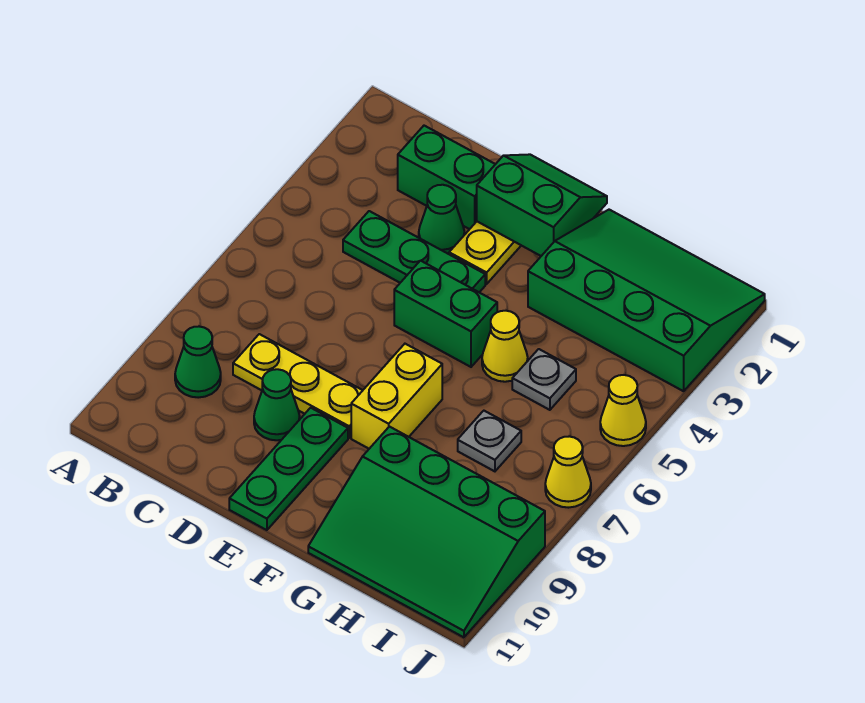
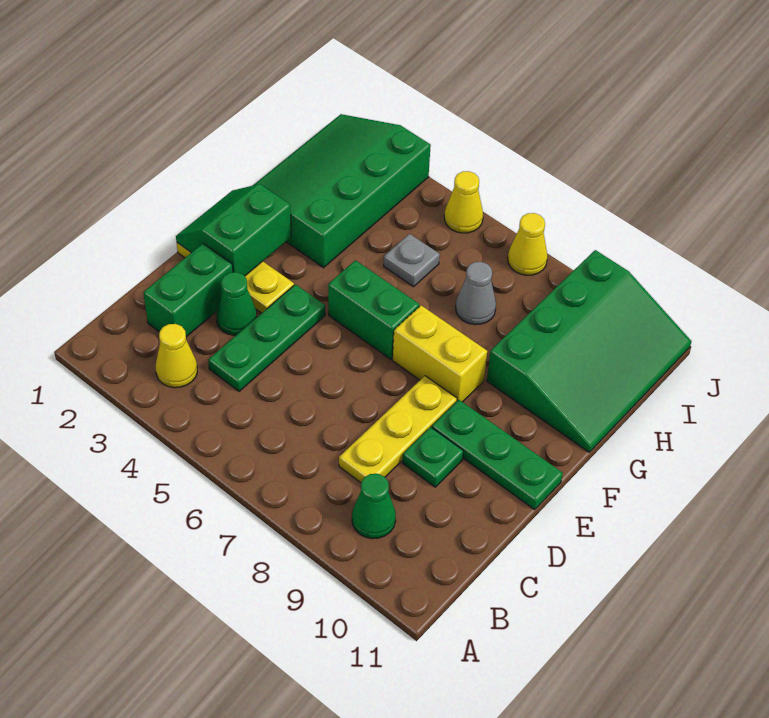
green 1x1 cone [254,369,300,440] -> green 1x1 plate [402,427,464,487]
green 1x2 brick [394,261,497,367] -> green 1x2 brick turned to [328,260,419,359]
yellow 1x1 cone [482,311,528,382] -> yellow 1x1 cone moved to [156,324,197,388]
grey 1x1 plate [458,411,521,471] -> grey 1x1 cone [456,262,496,325]

